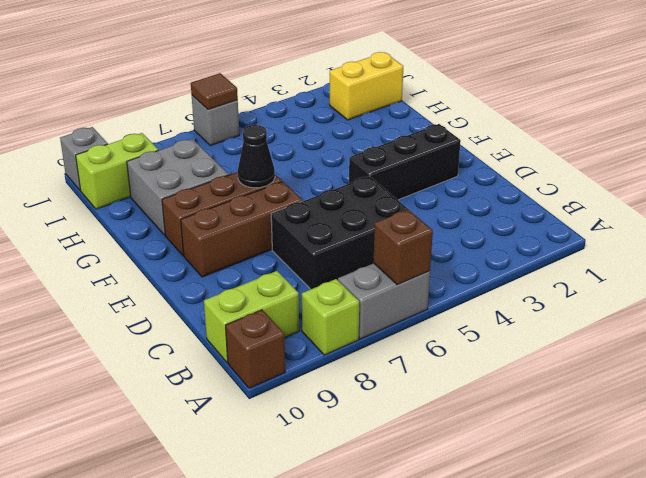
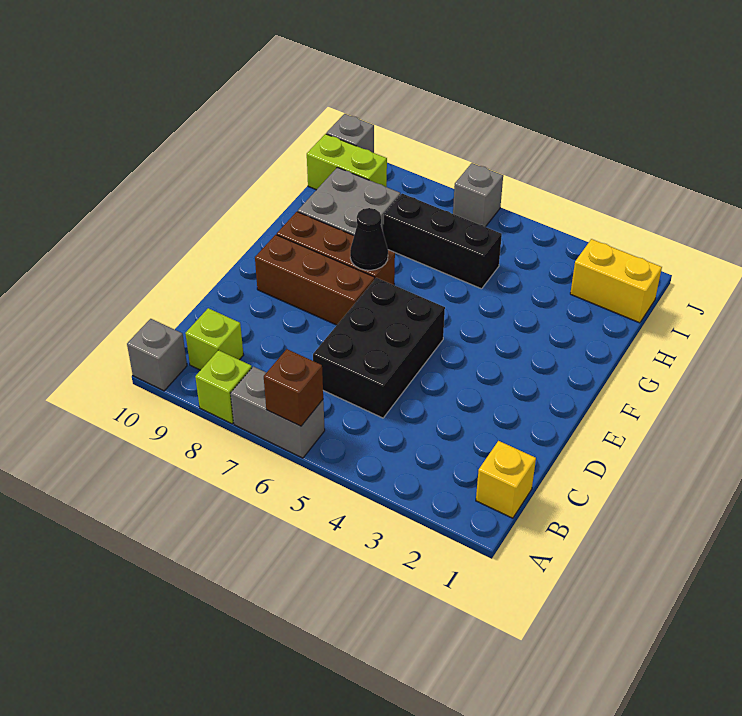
brown 1x1 brick [226,310,285,388] -> grey 1x1 brick [127,319,187,391]
none -> yellow 1x1 brick [476,441,536,518]
lime 1x2 brick [204,271,299,362] -> lime 1x1 brick [185,308,243,370]
black 2x3 brick [271,176,408,289] -> black 2x3 brick turned to [313,278,445,418]
black 1x3 brick [349,124,461,200] -> black 1x3 brick moved to [383,194,502,289]
brown 1x1 tile [191,73,238,110] -> none

